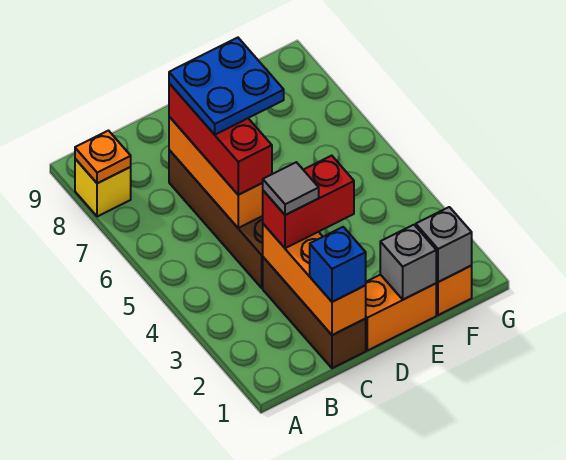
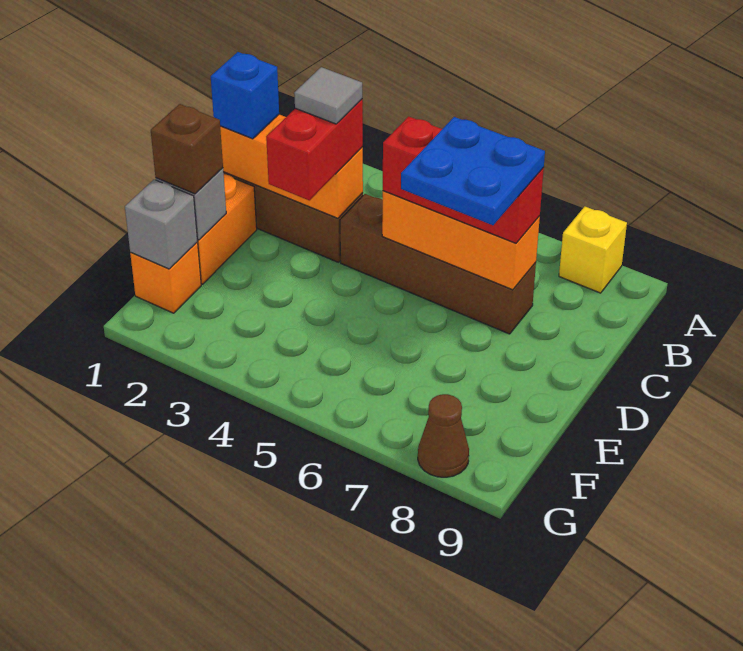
orange 1x1 plate [75,131,131,183] -> none
none -> brown 1x1 brick [151,104,223,194]
none -> brown 1x1 cone [418,394,469,477]

